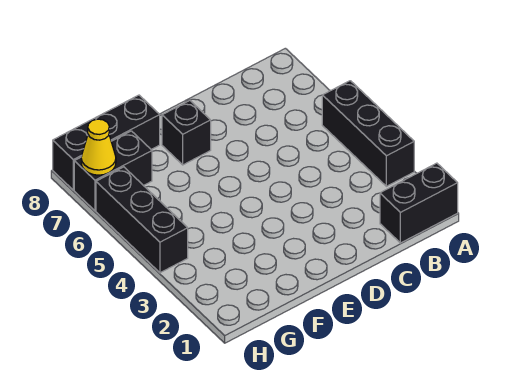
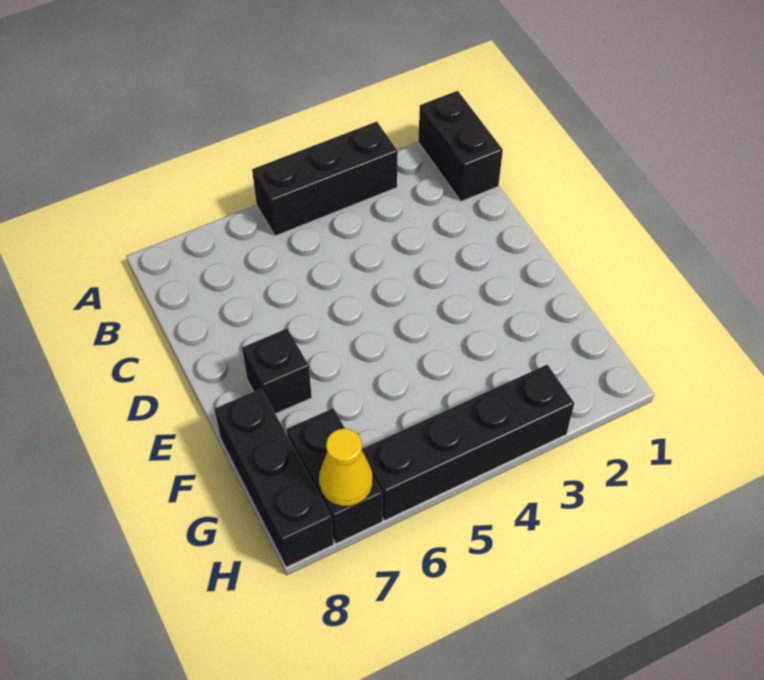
black 1x3 brick [96,167,188,273] -> black 1x4 brick [362,365,574,521]

